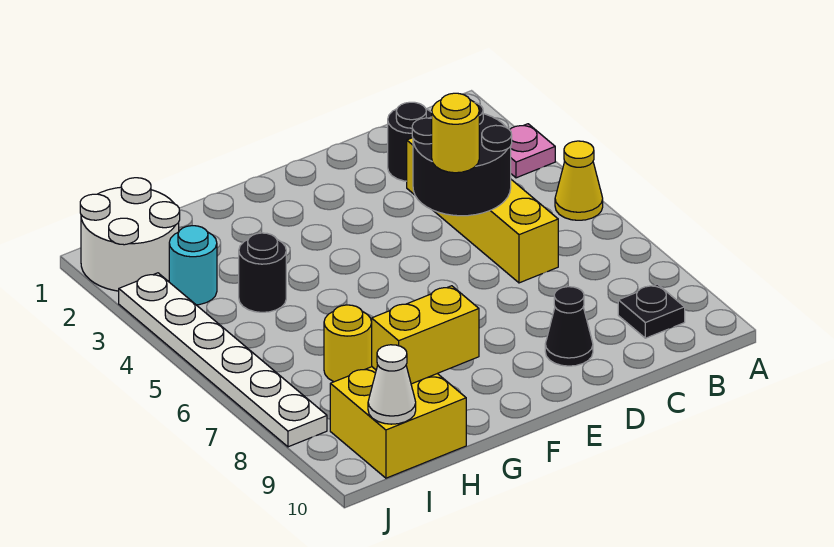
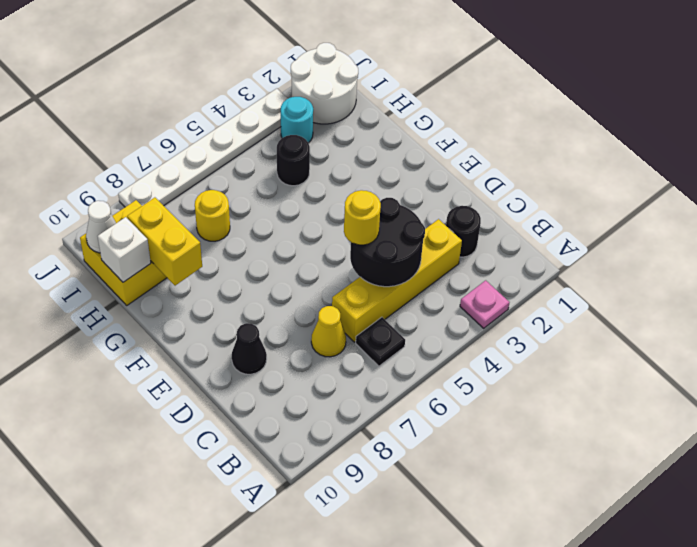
yellow 1x1 cone [555,141,603,220] -> yellow 1x1 cone moved to [311,306,346,357]
black 1x1 plate [618,284,685,338] -> black 1x1 plate moved to [356,317,405,366]
none -> white 1x1 brick [98,217,151,282]

